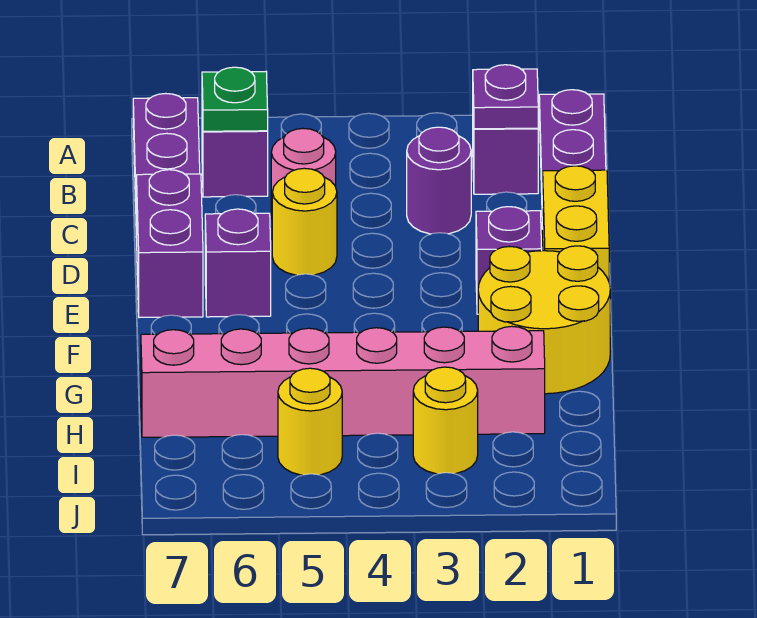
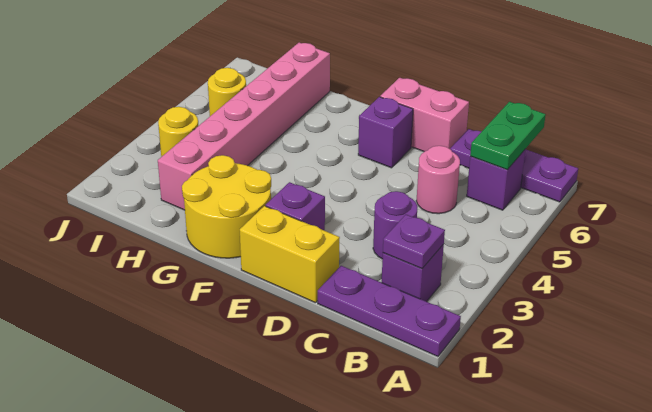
green 1x1 plate [202,67,268,131] -> green 1x2 plate [470,102,546,170]
yellow 1x1 round brick [272,168,337,275] -> none
purple 1x2 brick [136,170,203,318] -> pink 1x2 brick [380,78,469,152]

